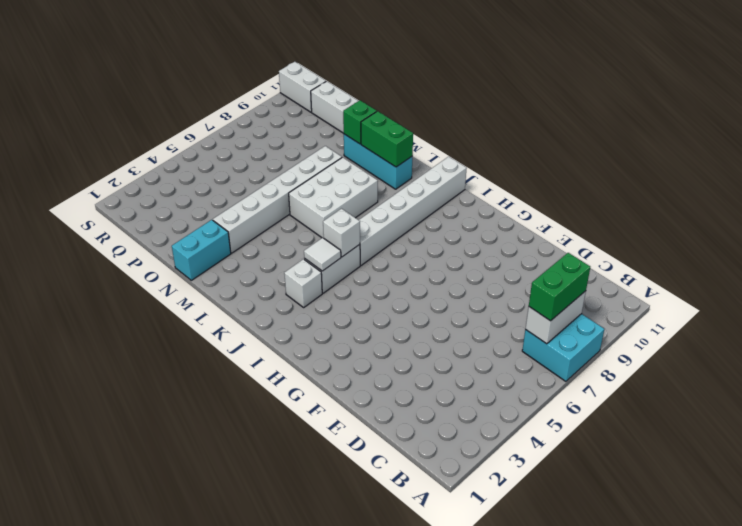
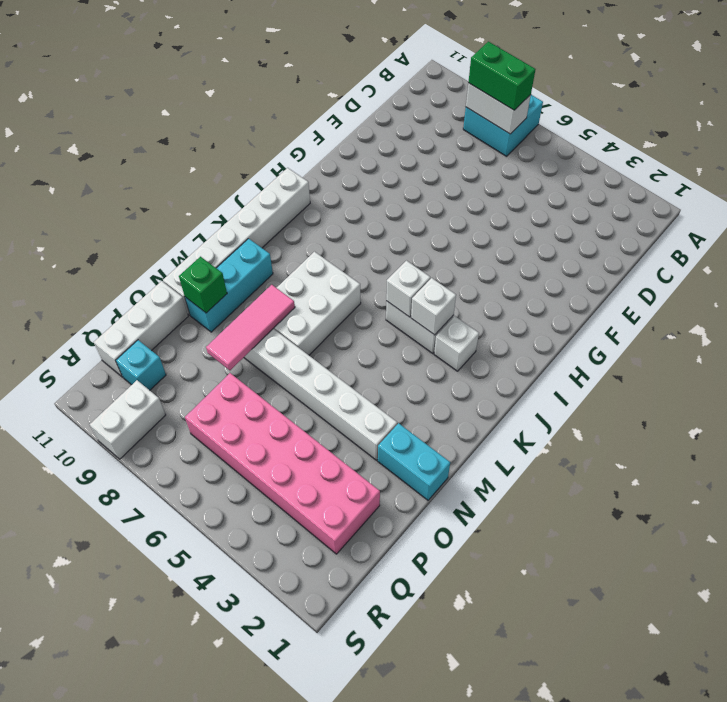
white 1x1 tile [304,238,341,271] -> white 1x1 brick [411,278,456,335]
white 1x6 brick [359,157,467,265] -> white 1x6 brick turned to [163,168,310,315]
white 2x3 brick [289,157,378,238] -> white 2x3 brick turned to [273,252,361,355]
green 1x2 brick [361,111,413,167] -> none
none -> pink 1x3 tile [206,285,295,370]
none -> pink 2x6 brick [185,373,380,554]
none -> cyan 1x1 brick [116,340,166,390]
white 1x2 brick [279,62,326,112] -> white 1x2 brick moved to [89,380,166,459]

